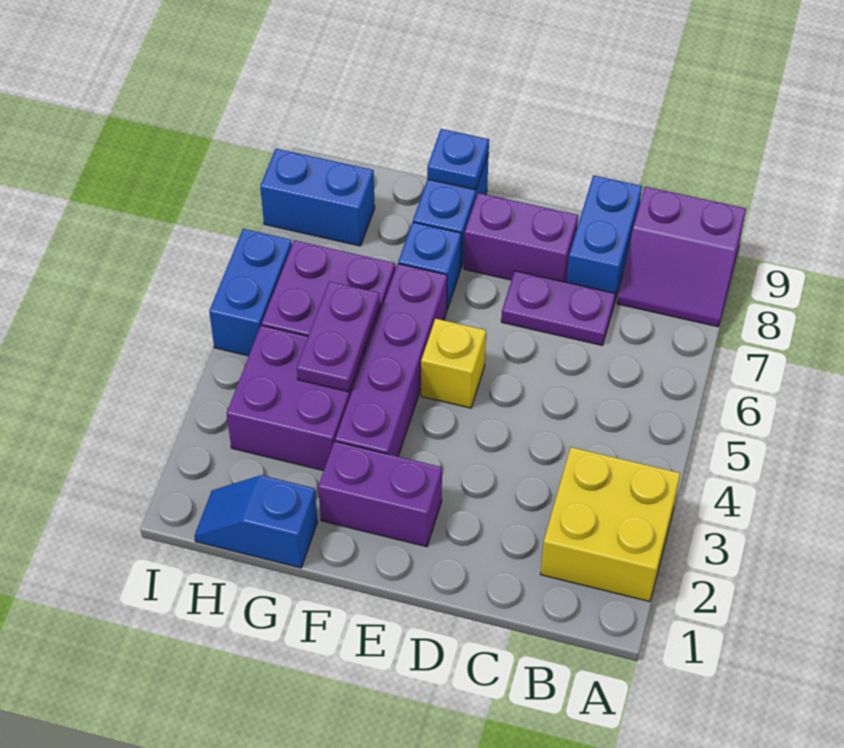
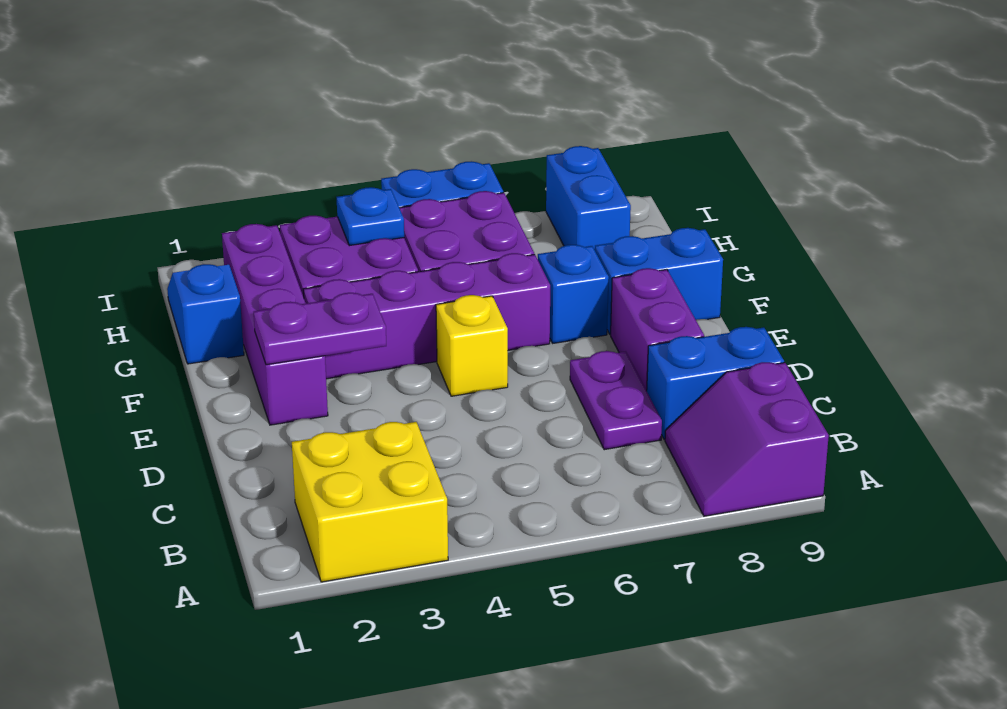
purple 1x2 brick [318,442,442,547] -> purple 1x4 brick [222,224,328,425]
blue 1x1 plate [427,129,489,190] -> blue 1x1 plate moved to [337,187,404,246]
purple 1x2 plate [297,281,380,392] -> purple 1x2 plate moved to [254,293,386,365]

